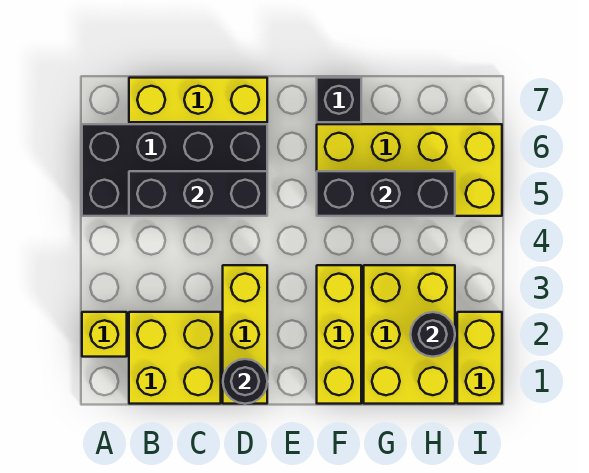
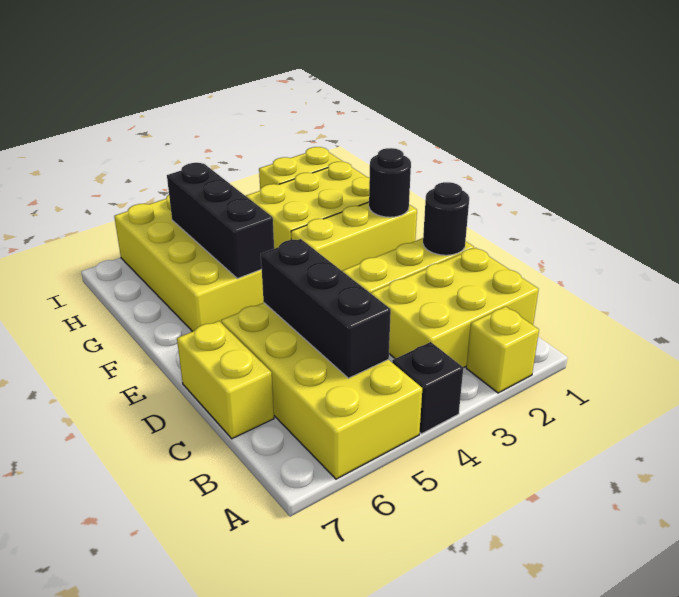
black 2x4 brick [82,124,267,216] -> yellow 2x4 brick [221,303,422,479]
yellow 2x2 brick [129,312,221,404] -> yellow 2x3 brick [371,248,539,368]
yellow 1x3 brick [129,78,267,122] -> yellow 1x2 brick [177,321,274,439]
black 1x1 brick [317,78,361,122] -> black 1x1 brick moved to [392,342,463,434]
black 1x1 round brick [411,312,455,357] -> black 1x1 round brick moved to [369,148,411,217]

